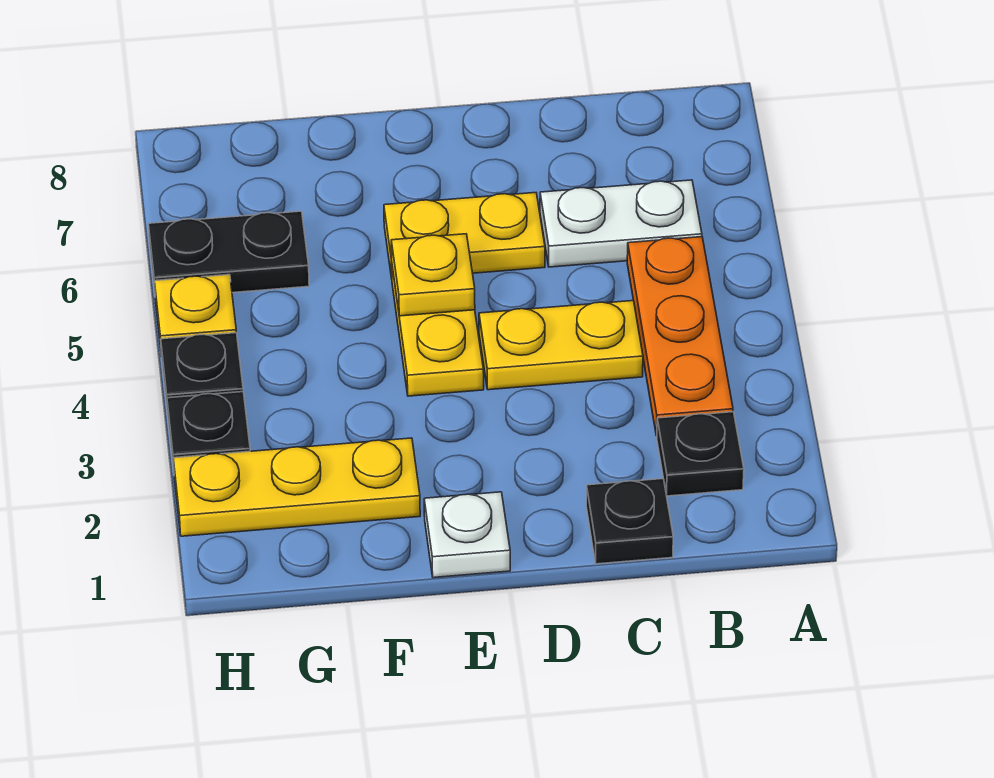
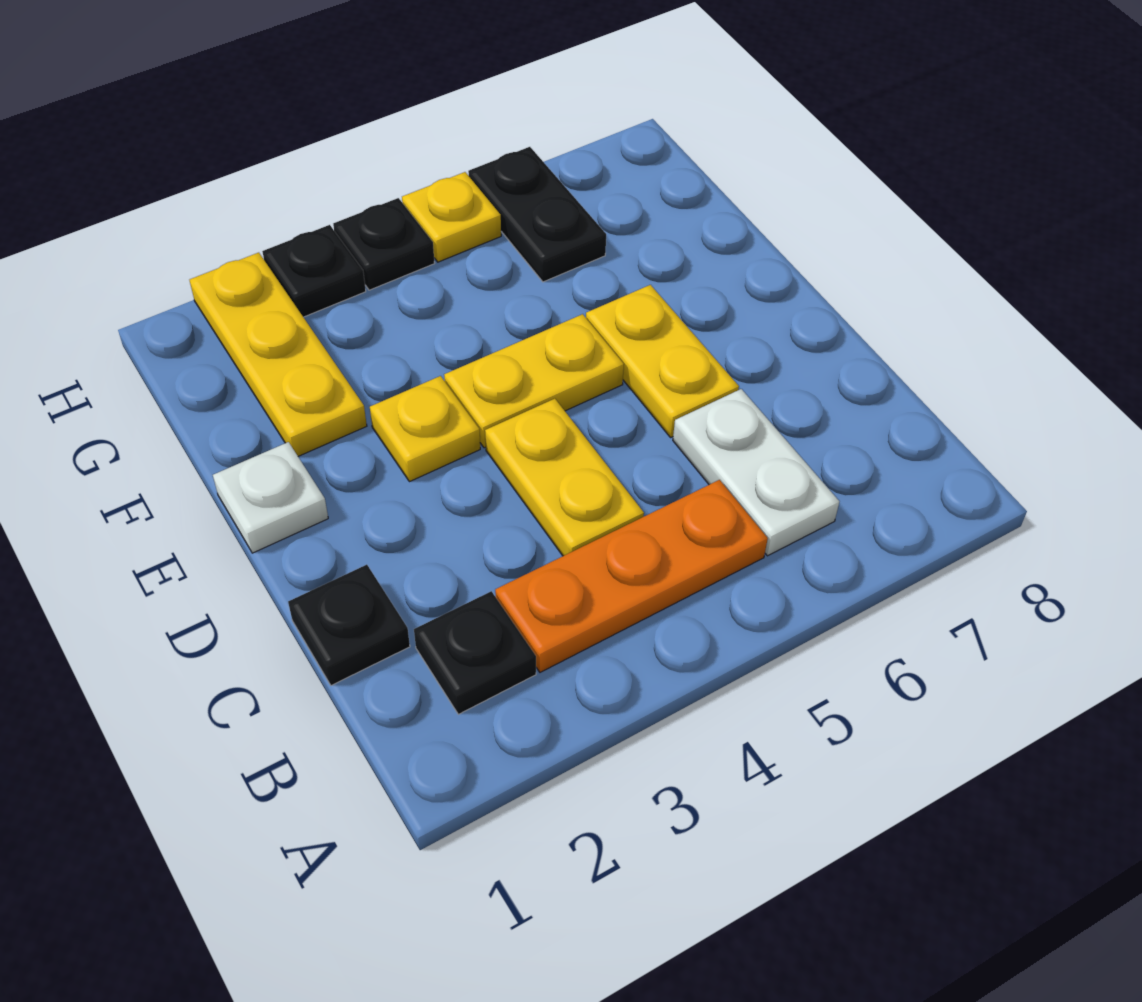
yellow 1x1 plate [391,234,475,316] -> yellow 1x1 plate moved to [370,376,480,482]

